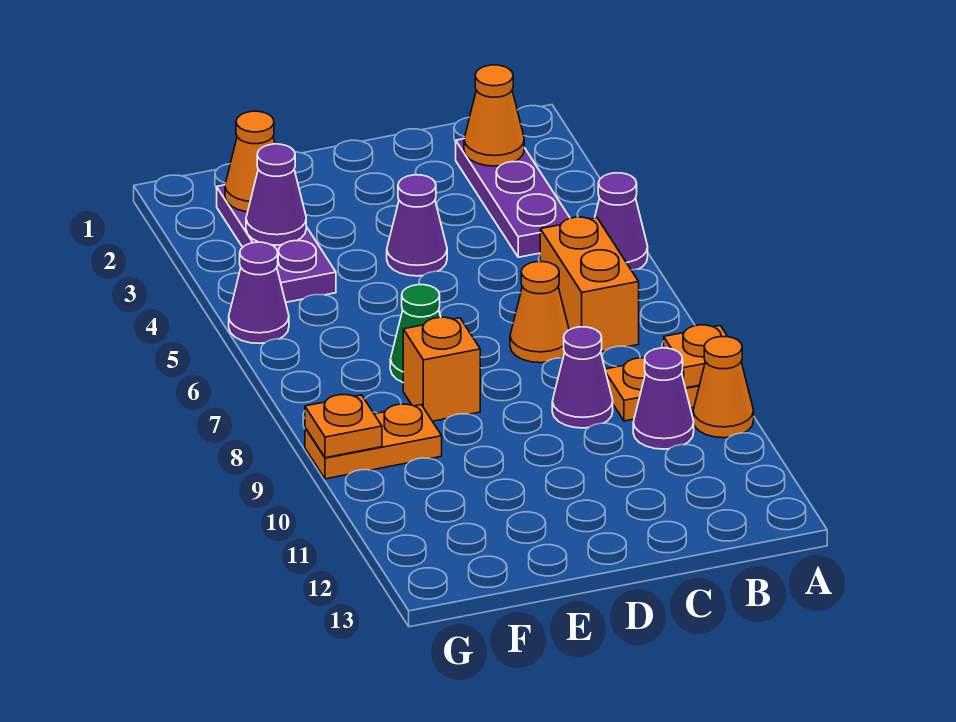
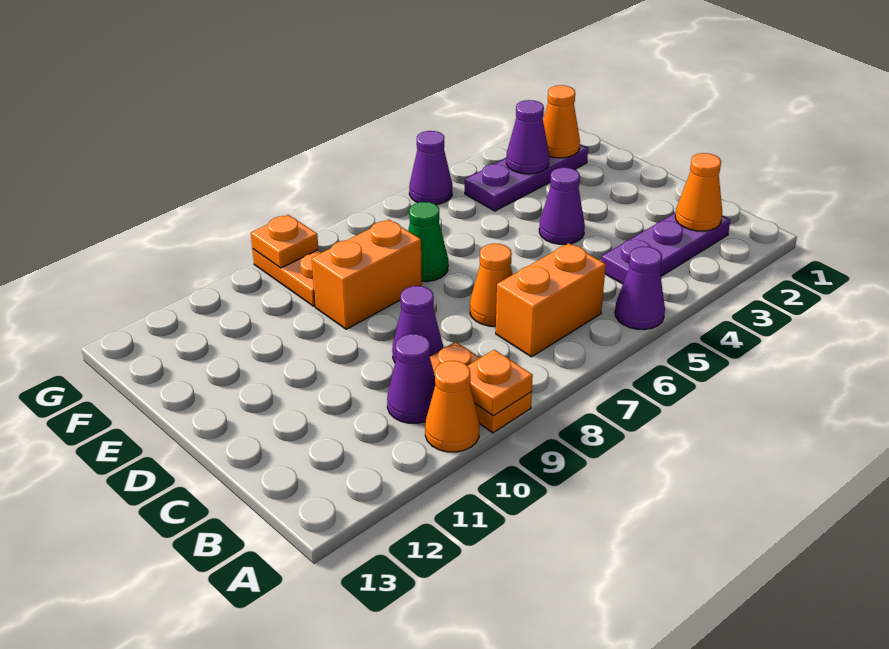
orange 1x1 brick [403,317,480,421] -> orange 1x2 brick [312,219,422,329]

